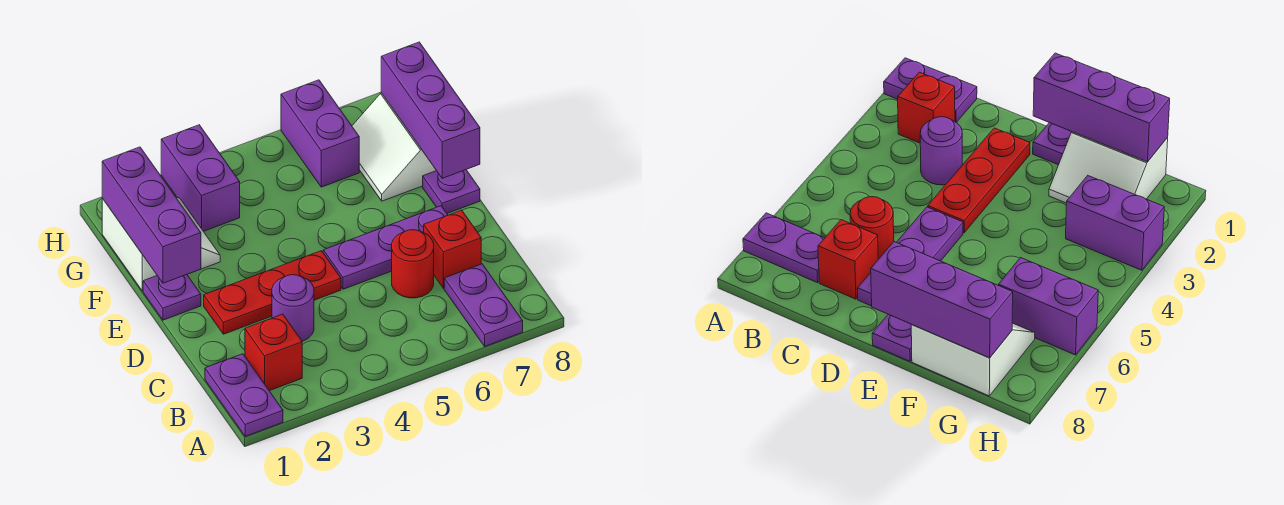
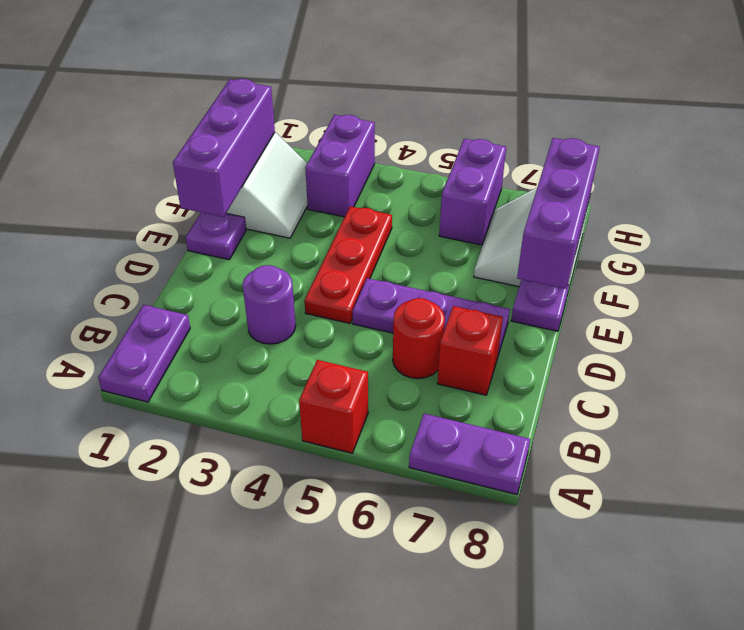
purple 1x2 plate [444,264,523,346] -> purple 1x2 plate turned to [409,414,530,495]
red 1x1 brick [245,314,302,391] -> red 1x1 brick moved to [299,360,368,453]
red 1x3 plate [204,251,341,334] -> red 1x3 plate turned to [305,206,392,323]

